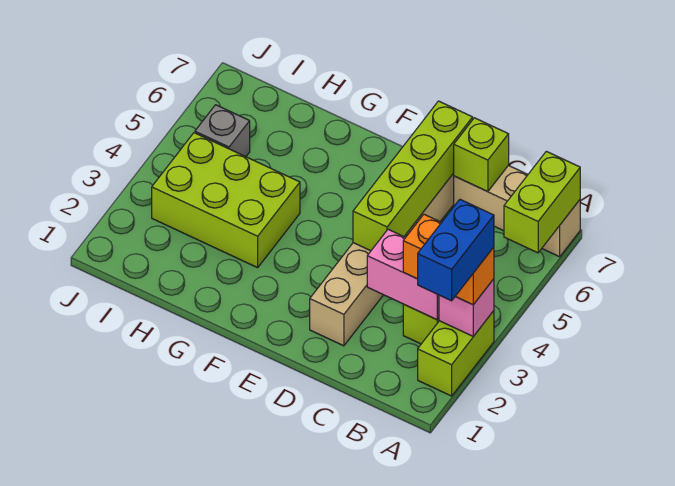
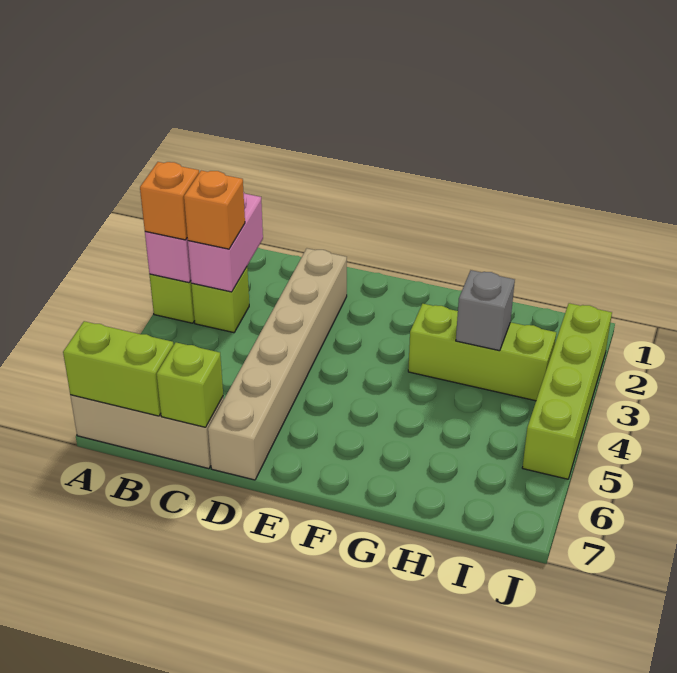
blue 1x2 brick [418,200,494,301] -> none
lime 1x2 brick [504,151,580,253] -> lime 1x2 brick turned to [63,321,174,416]
pink 1x2 brick [367,229,439,320] -> pink 1x2 brick turned to [188,192,263,292]
lime 1x4 brick [353,101,473,251] -> lime 1x4 brick moved to [522,303,612,479]
lime 2x3 brick [152,133,300,268] -> lime 1x3 brick [408,304,556,401]
grey 1x1 brick [195,105,250,157] -> grey 1x1 brick moved to [456,270,515,351]

